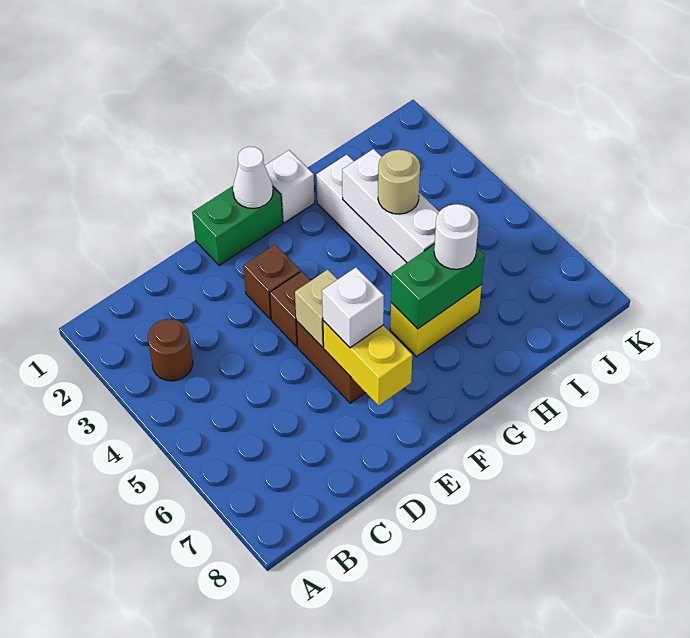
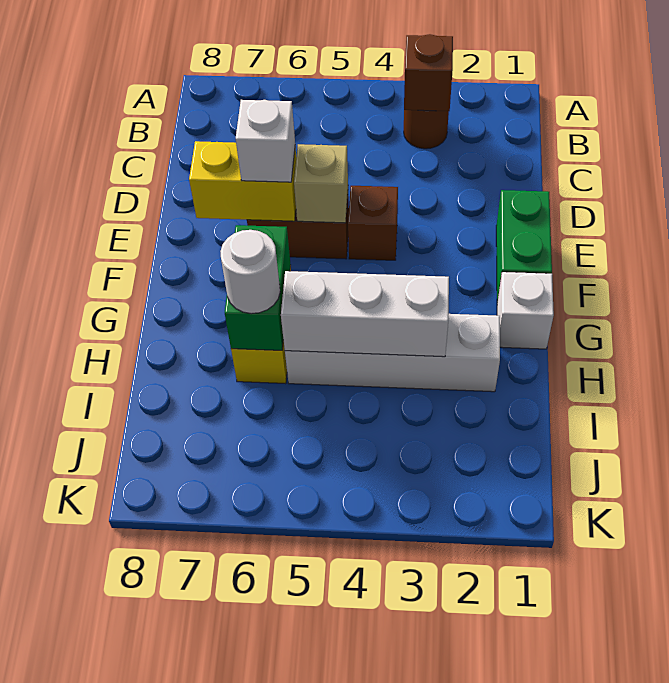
brown 1x1 brick [243,244,300,319] -> brown 1x1 brick moved to [404,34,453,111]
white 1x1 cone [233,147,273,208] -> none
tan 1x1 round brick [378,150,420,214] -> none

